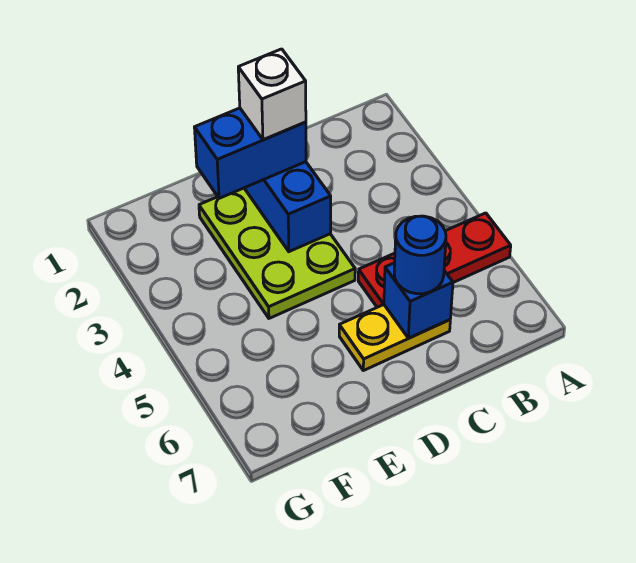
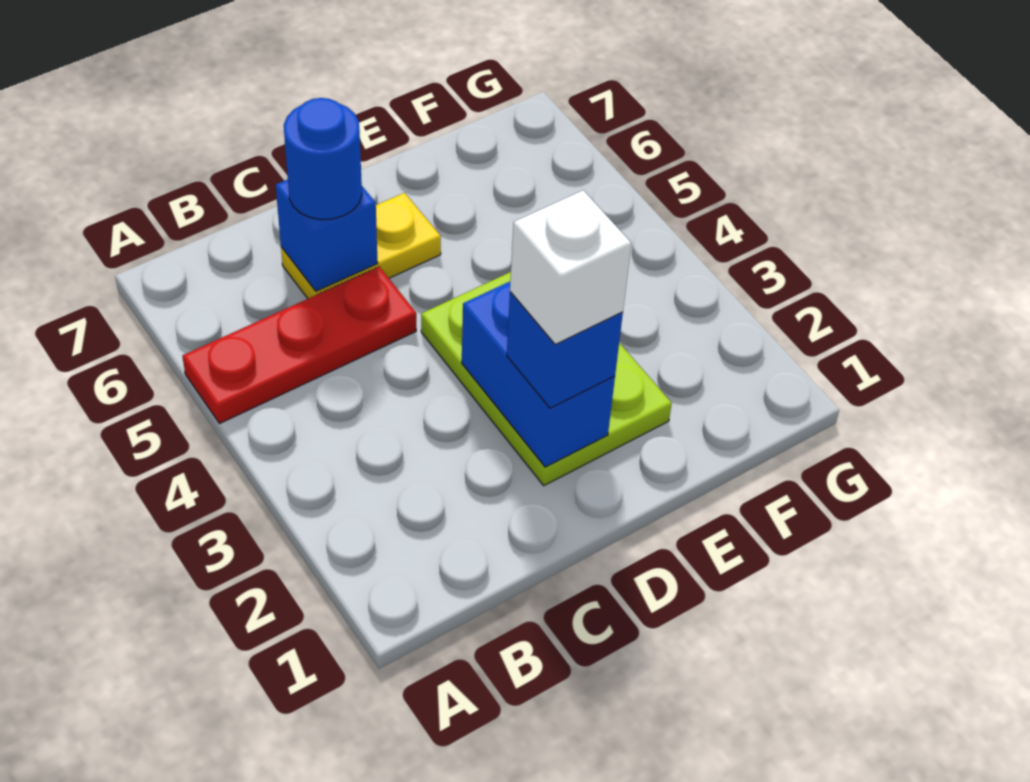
blue 1x2 brick [194,108,306,198] -> blue 1x1 brick [507,292,623,408]

